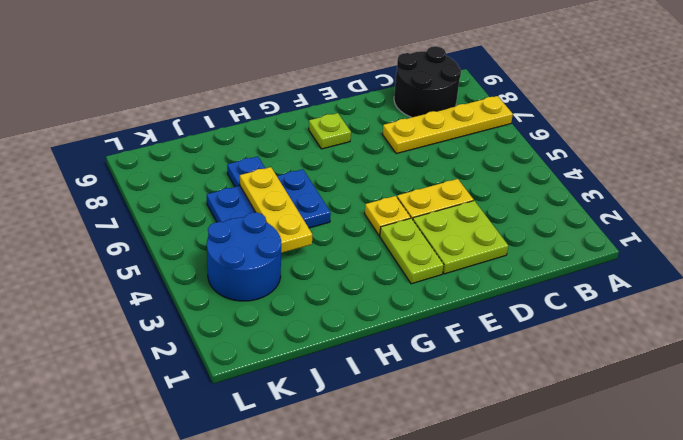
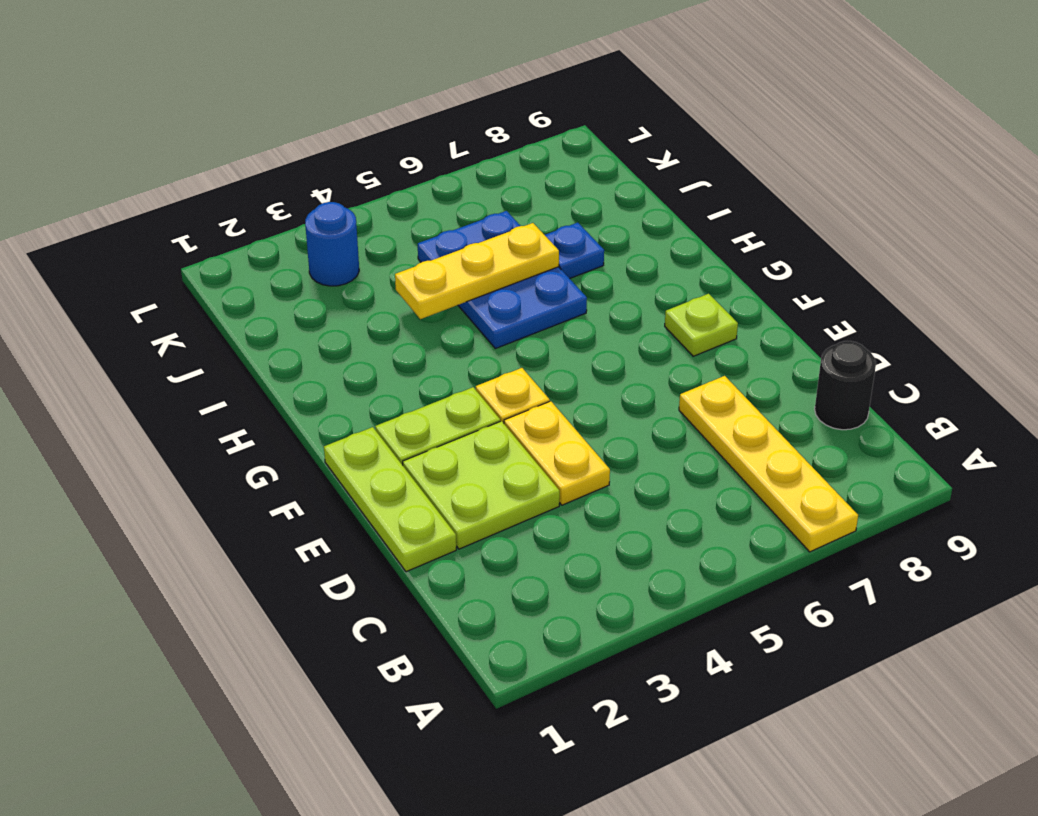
black 2x2 round brick [394,46,461,117] -> black 1x1 round brick [815,341,876,430]
none -> lime 1x3 plate [324,427,456,572]
blue 2x2 round brick [207,212,281,301] -> blue 1x1 round brick [305,202,359,286]

